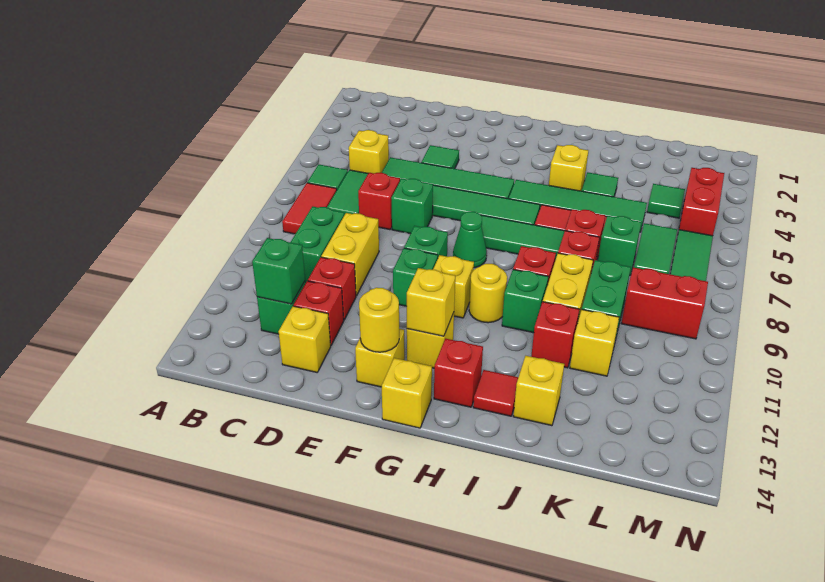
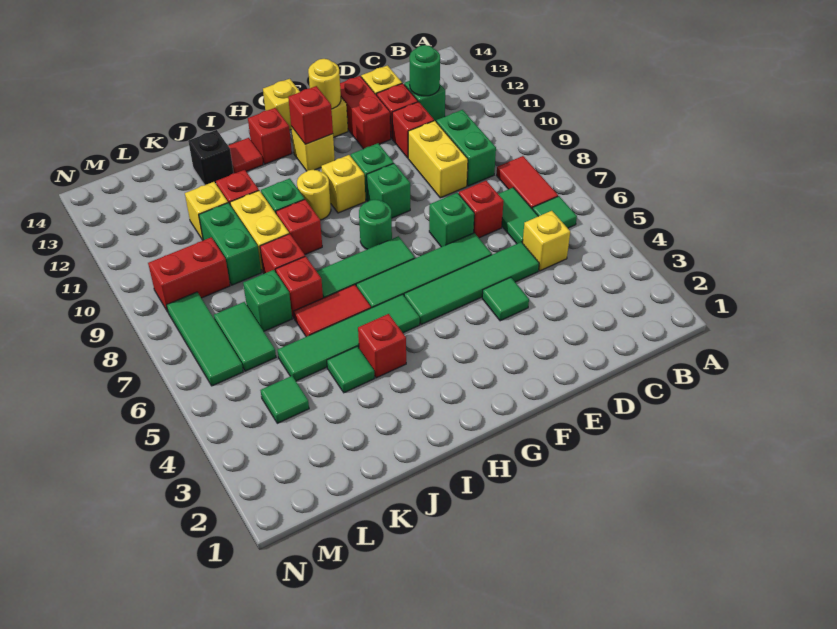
green 1x1 brick [252,238,305,304] -> green 1x1 round brick [410,45,440,96]
green 1x1 cone [453,212,487,268] -> green 1x1 round brick [359,200,392,249]
yellow 1x1 brick [407,268,455,336] -> red 1x1 brick [288,86,333,144]
yellow 1x1 brick [549,145,588,191] -> red 1x1 brick [358,314,406,378]
yellow 1x1 brick [513,356,564,426] -> black 1x1 brick [188,130,234,185]
red 1x2 brick [679,168,724,236] -> red 1x2 brick moved to [340,76,391,149]

